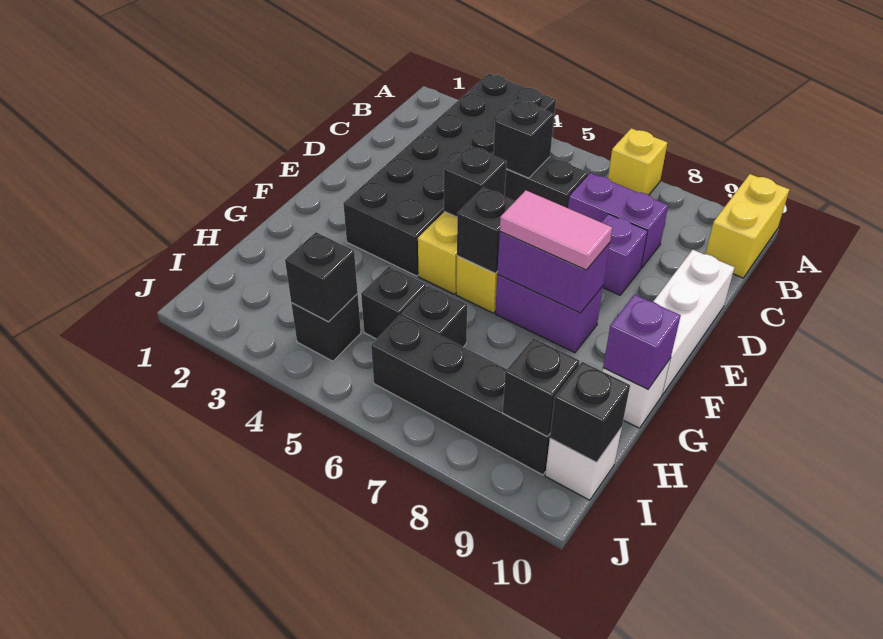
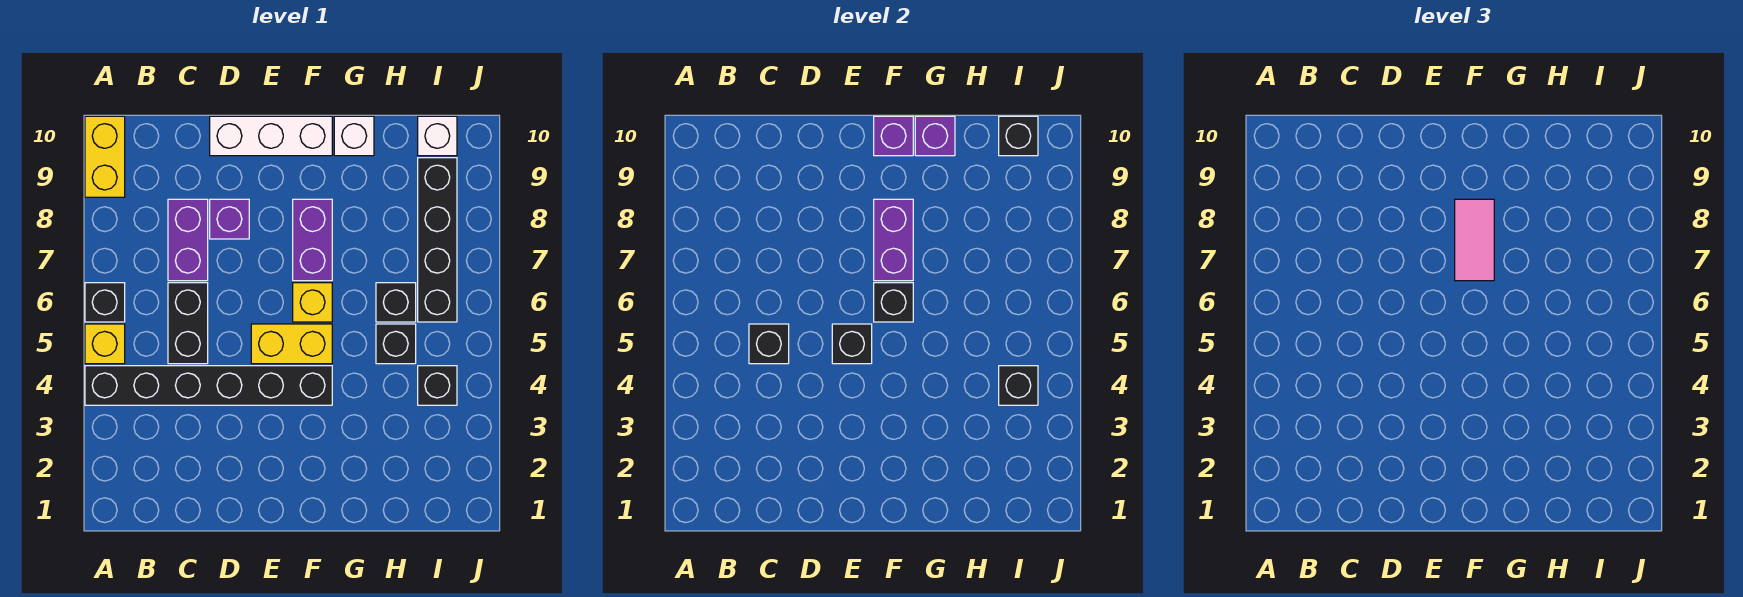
black 2x6 brick [343,74,556,276] -> black 1x6 brick [85,366,332,405]
yellow 1x1 brick [608,128,667,195] -> yellow 1x1 brick moved to [85,324,125,364]
yellow 1x2 brick [706,174,790,278] -> yellow 1x2 brick turned to [85,116,125,197]
none -> purple 1x1 brick [874,116,913,156]
black 1x1 brick [503,338,580,437] -> black 1x1 brick moved to [85,283,125,322]

